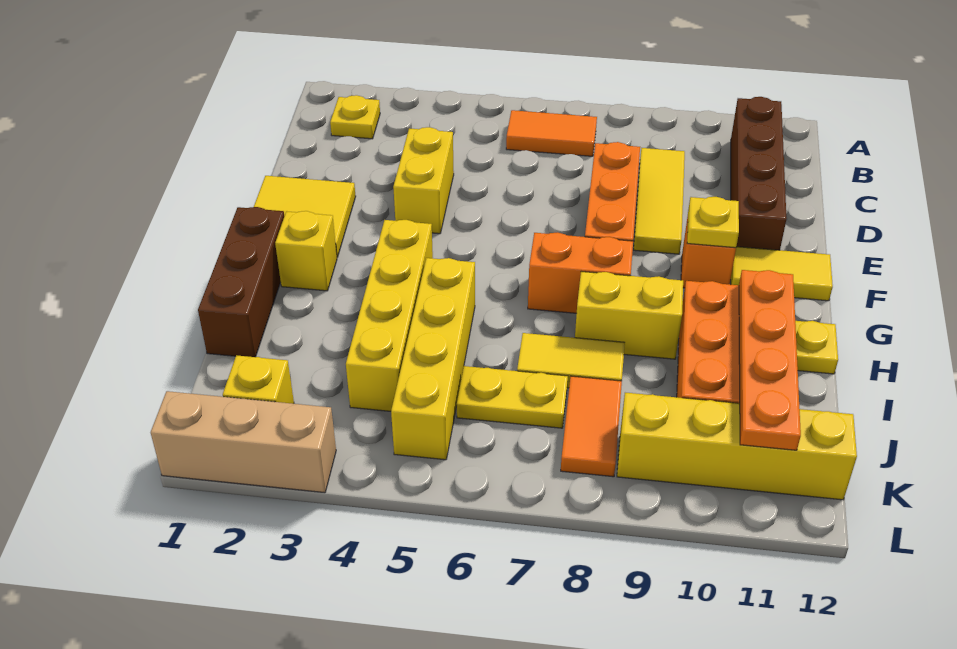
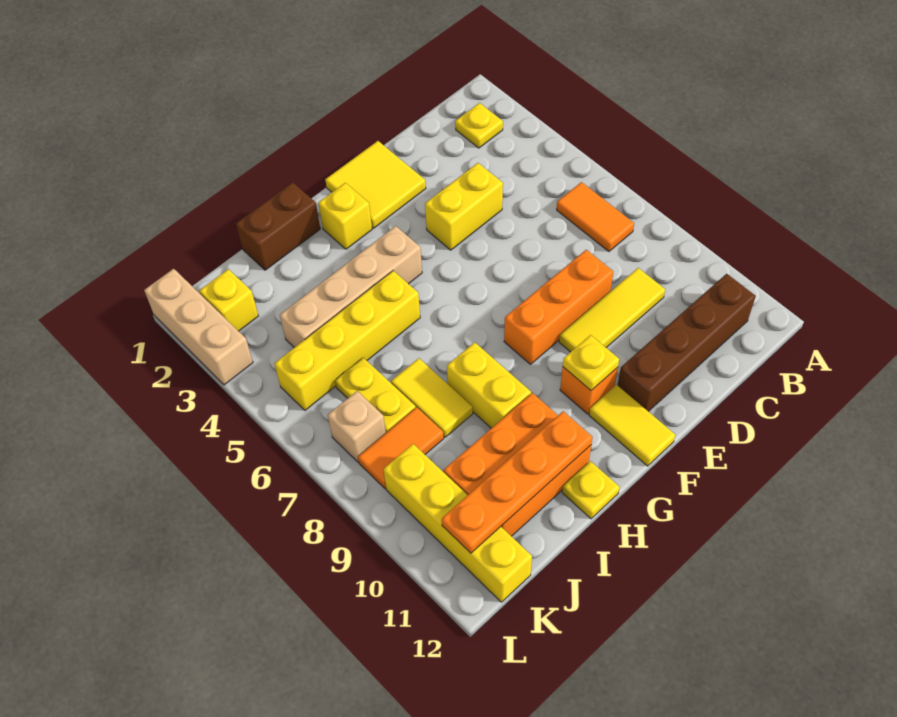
brown 1x3 brick [198,207,284,357] -> brown 1x2 brick [236,182,320,270]
yellow 1x4 brick [346,220,433,411] -> tan 1x4 brick [280,226,422,348]
orange 1x2 brick [528,232,633,313] -> none
none -> tan 1x1 brick [328,391,386,462]

